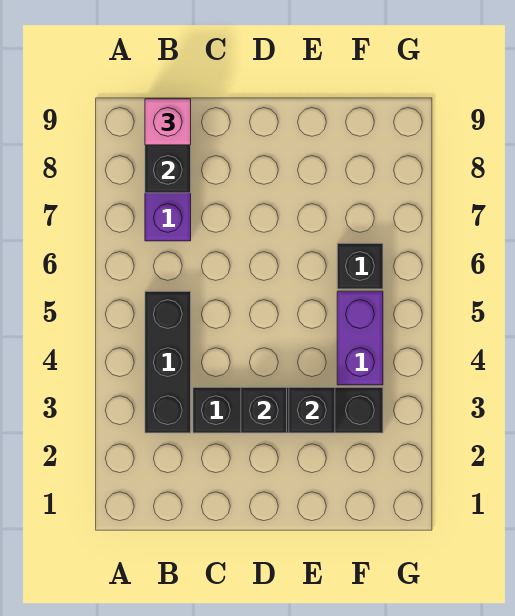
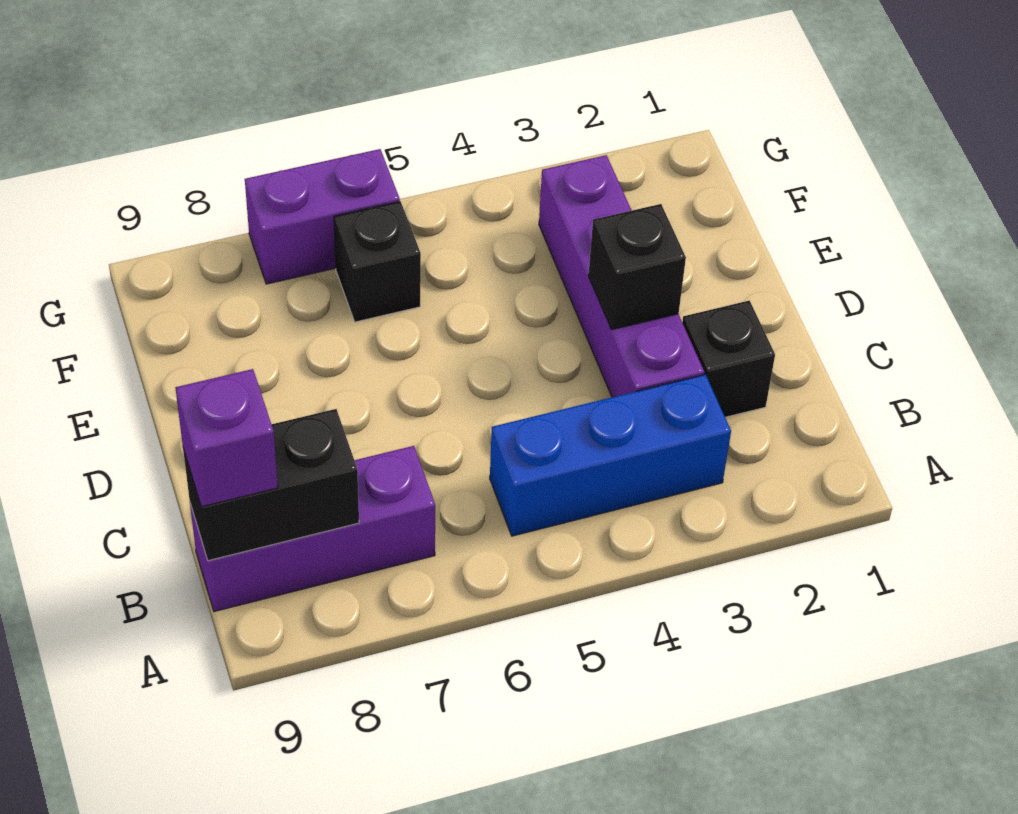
black 1x3 brick [145,291,191,433] -> blue 1x3 brick [490,375,731,536]
pink 1x1 brick [145,99,191,145] -> purple 1x1 brick [175,369,278,507]
black 1x4 brick [193,387,383,433] -> purple 1x4 brick [539,155,704,397]
black 1x1 brick [289,387,335,433] -> black 1x1 brick moved to [682,300,775,417]
purple 1x2 brick [337,291,383,385] -> purple 1x2 brick moved to [245,149,400,284]

